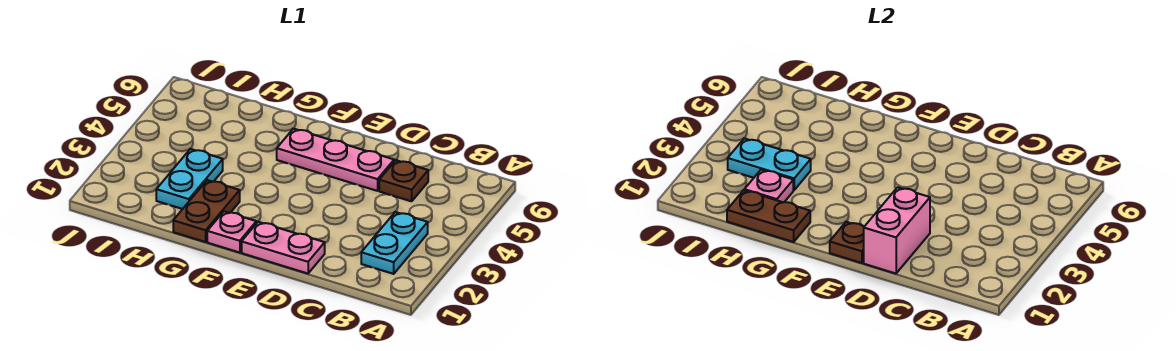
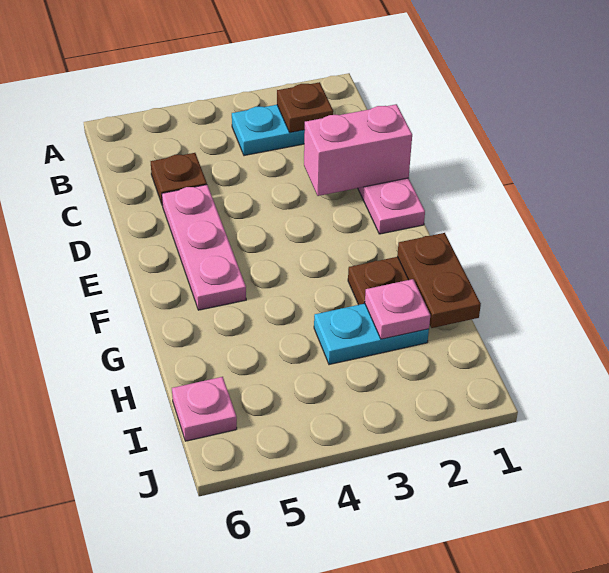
brown 1x1 plate [830,222,864,263] -> brown 1x1 plate moved to [277,82,333,133]
pink 1x1 plate [207,211,256,253] -> pink 1x1 plate moved to [172,377,237,441]
cyan 1x2 plate [728,138,811,190] -> none

